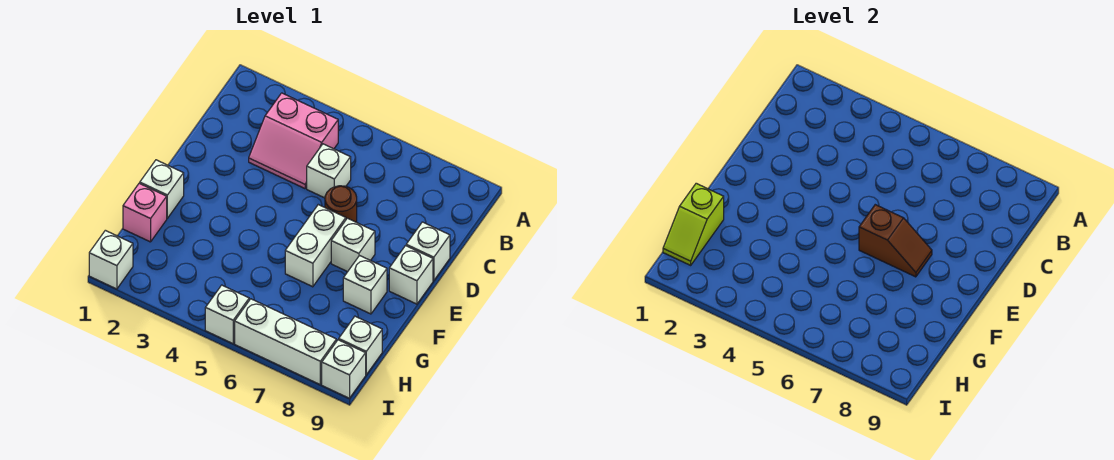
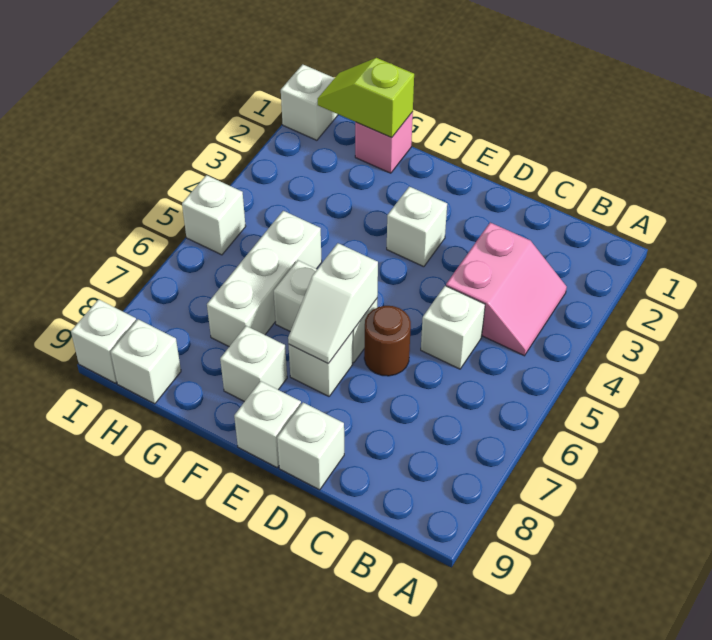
pink 2x2 slope [249,93,338,189] -> pink 2x2 slope turned to [446,223,567,356]
brown 1x2 slope [859,205,932,277] -> white 1x2 slope [288,243,378,363]
white 1x1 brick [140,160,184,218] -> white 1x1 brick moved to [387,187,447,267]
white 1x3 brick [235,299,336,384] -> white 1x3 brick moved to [207,211,322,346]

